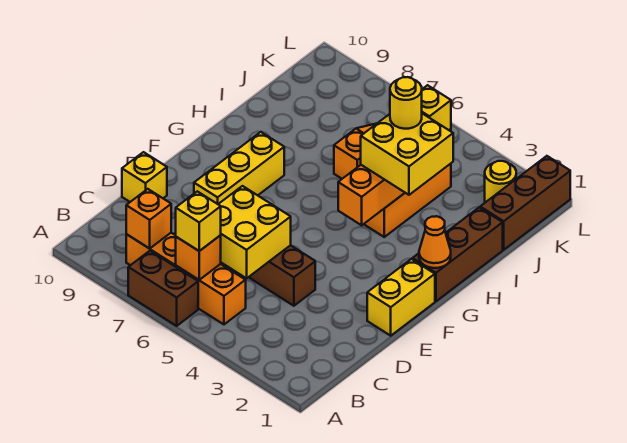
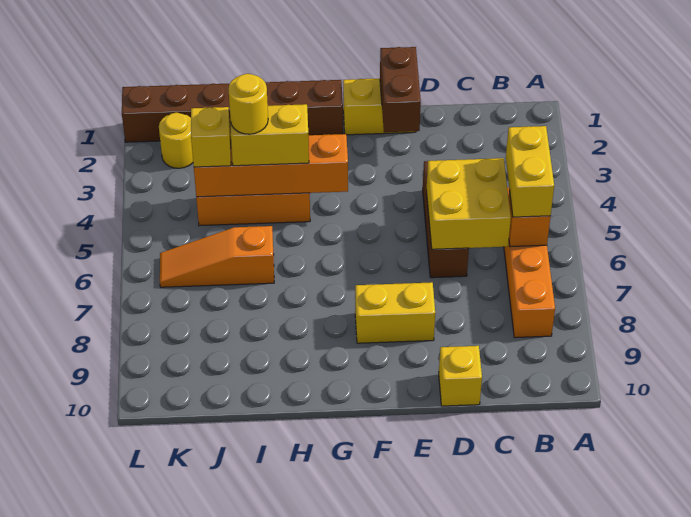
brown 1x2 brick [128,251,198,326] -> brown 1x2 brick moved to [380,47,421,132]
yellow 1x1 brick [176,191,221,251] -> yellow 1x2 brick [506,126,554,217]
orange 1x1 brick [126,189,171,249] -> none
yellow 1x3 brick [194,132,284,204] -> yellow 1x2 brick [355,282,435,343]
orange 1x1 cone [419,216,451,268] -> none
yellow 2x2 brick [361,114,453,195] -> yellow 1x2 brick [231,104,309,166]

